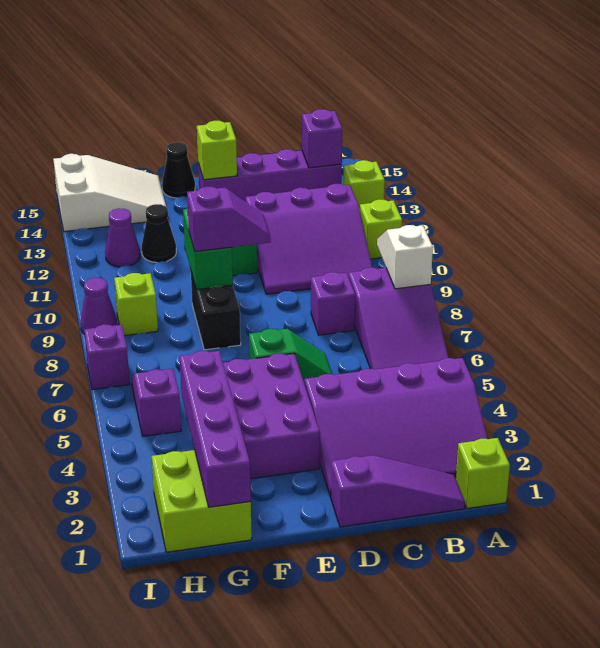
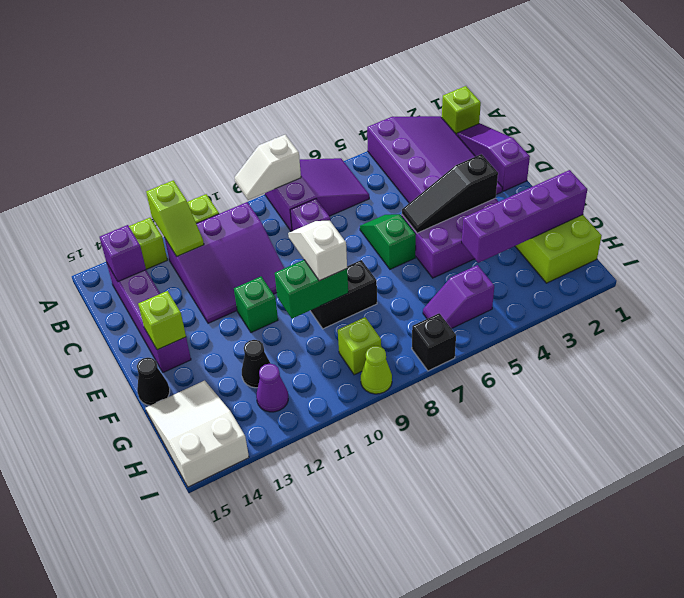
none -> lime 1x2 slope [146,180,204,256]
purple 3x3 slope [246,184,372,294] -> purple 3x3 slope turned to [165,202,284,323]
none -> black 1x3 slope [402,154,498,233]
purple 1x2 slope [187,186,271,251] -> white 1x2 slope [288,221,347,281]
purple 1x1 brick [84,324,130,390] -> black 1x1 brick [412,313,456,371]
purple 1x1 cone [81,278,117,335] -> lime 1x1 cone [361,346,392,394]

